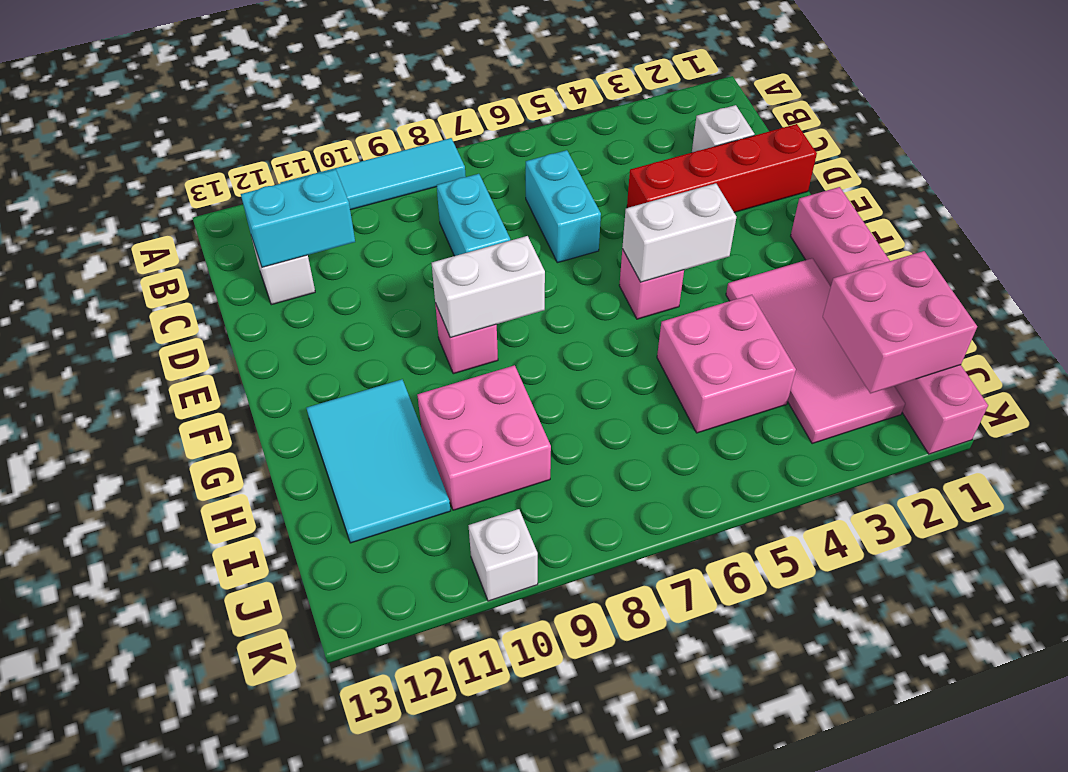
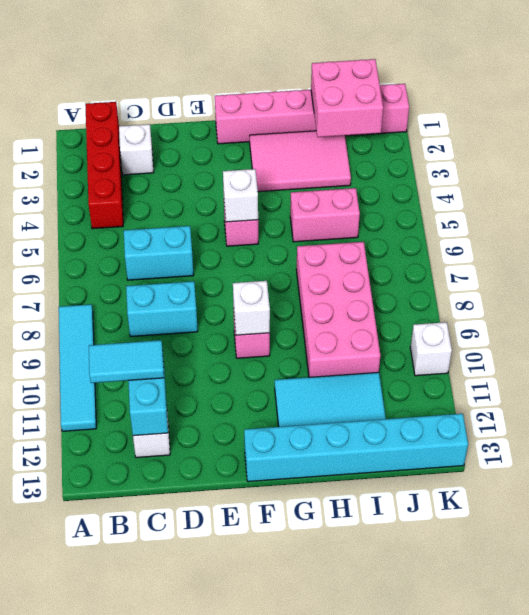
none -> cyan 1x2 tile [89,340,164,383]
red 1x4 brick [627,124,817,212] -> red 1x4 brick moved to [85,102,123,229]
white 1x2 brick [622,183,736,282] -> white 1x1 brick [223,169,258,222]
white 1x2 brick [432,236,545,337] -> white 1x1 brick [233,281,270,335]
none -> cyan 1x6 brick [244,414,468,482]
pink 2x4 tile [726,258,905,444] -> pink 2x3 tile [250,131,351,192]
pink 2x2 brick [657,295,796,433] -> pink 1x2 brick [290,188,360,242]
pink 2x2 brick [417,365,551,510] -> pink 2x4 brick [296,242,380,377]

